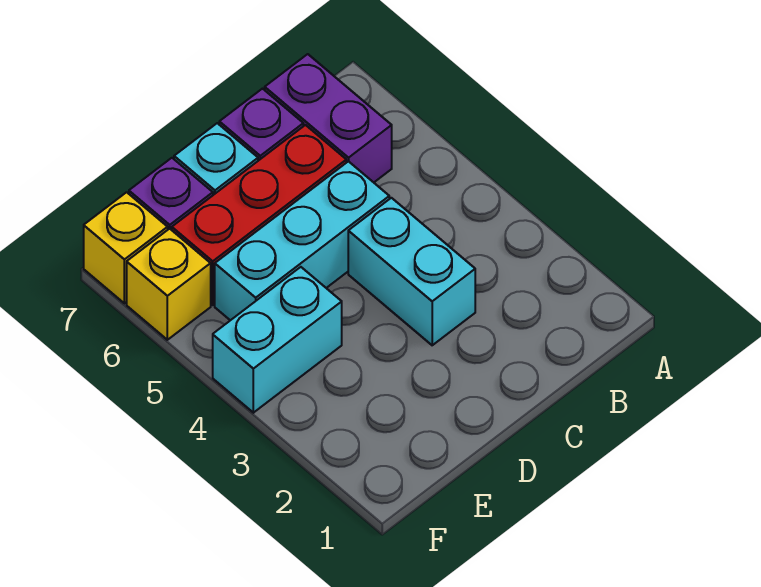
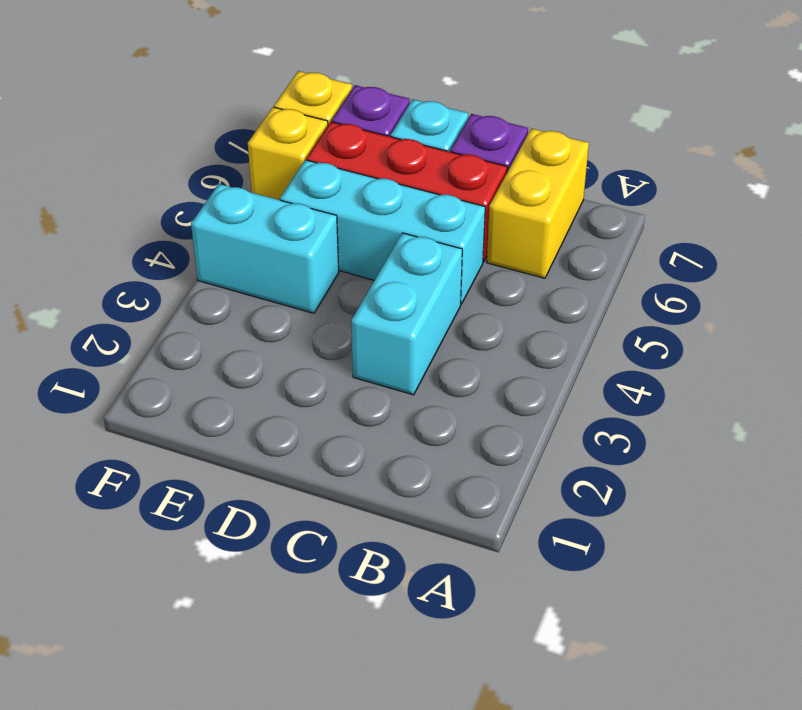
purple 1x2 brick [265,54,392,182] -> yellow 1x2 brick [487,129,589,278]

